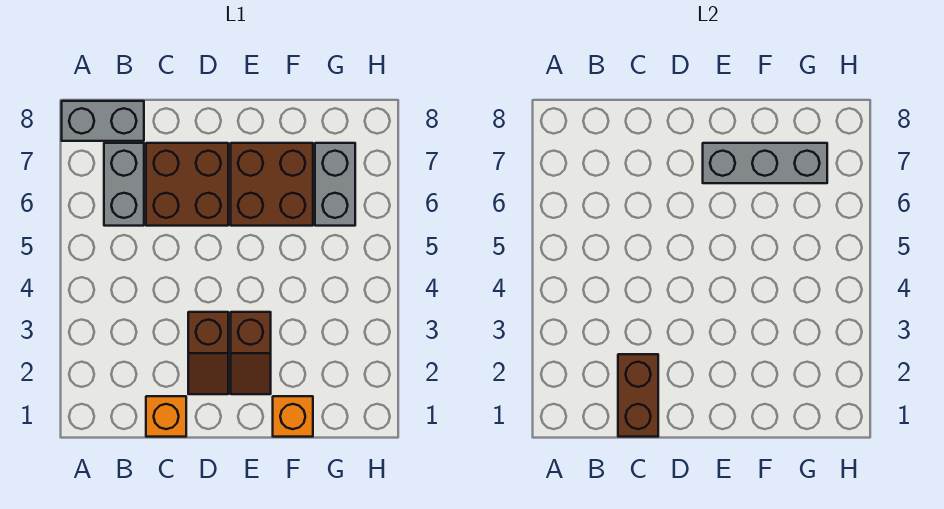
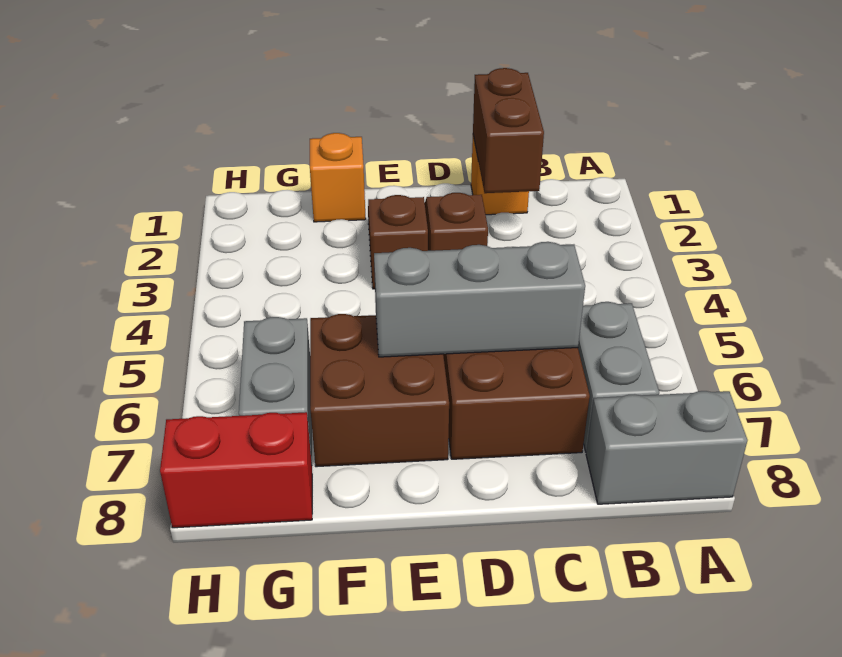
grey 1x3 brick [703,143,827,183] -> grey 1x3 brick moved to [374,242,585,357]
none -> red 1x2 brick [160,412,312,528]

